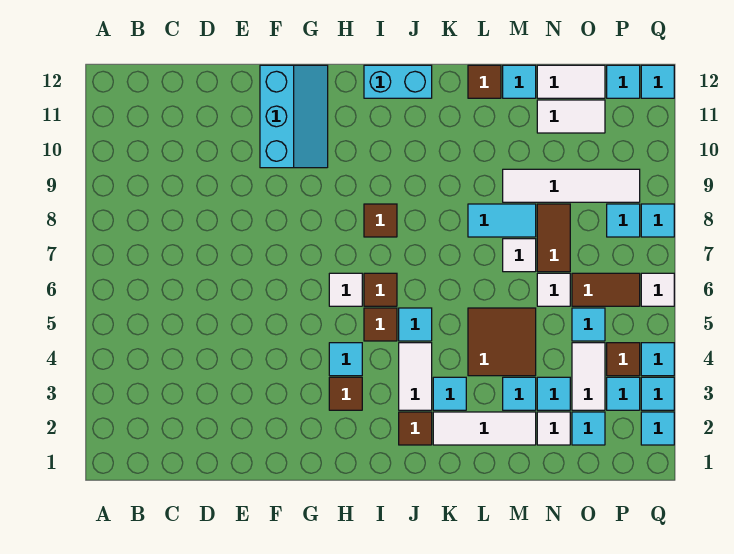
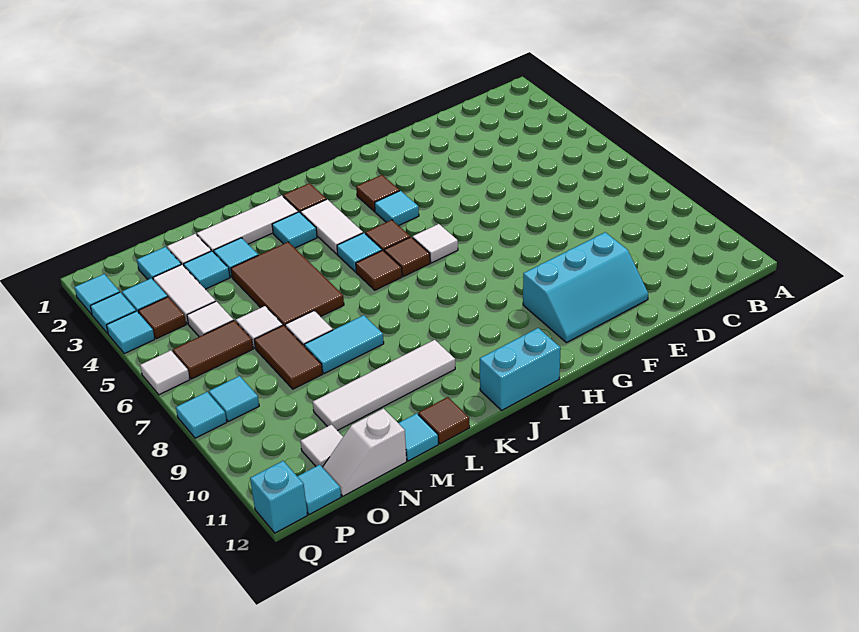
cyan 2x3 slope [260,65,328,168] -> cyan 2x3 slope turned to [523,232,648,343]
brown 1x1 tile [364,204,397,237] -> brown 1x1 tile moved to [356,250,402,290]
brown 2x2 tile [468,308,536,376] -> brown 2x3 tile [231,242,344,326]
white 1x4 tile [503,169,640,202] -> white 1x4 tile moved to [313,340,455,431]
white 1x2 tile [537,100,605,133] -> white 1x1 tile [301,425,343,467]
white 1x2 tile [537,65,605,98] -> white 1x2 slope [323,408,407,496]
cyan 1x1 tile [572,308,605,341] -> white 1x1 tile [187,301,234,337]
cyan 1x1 tile [641,65,674,98] -> cyan 1x1 brick [250,461,307,533]

